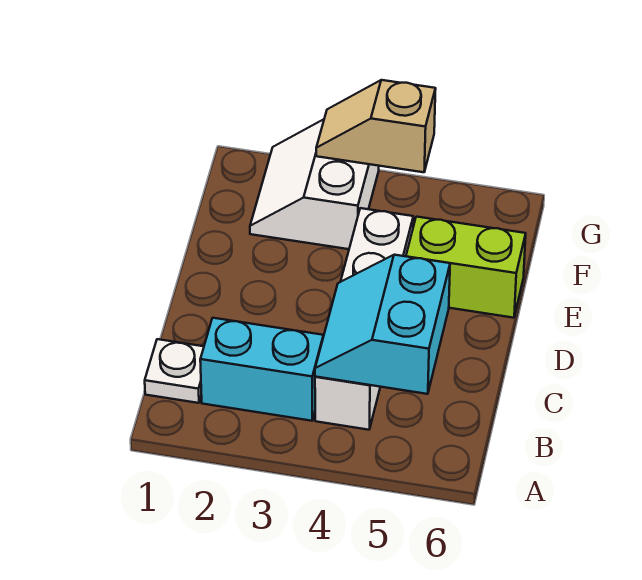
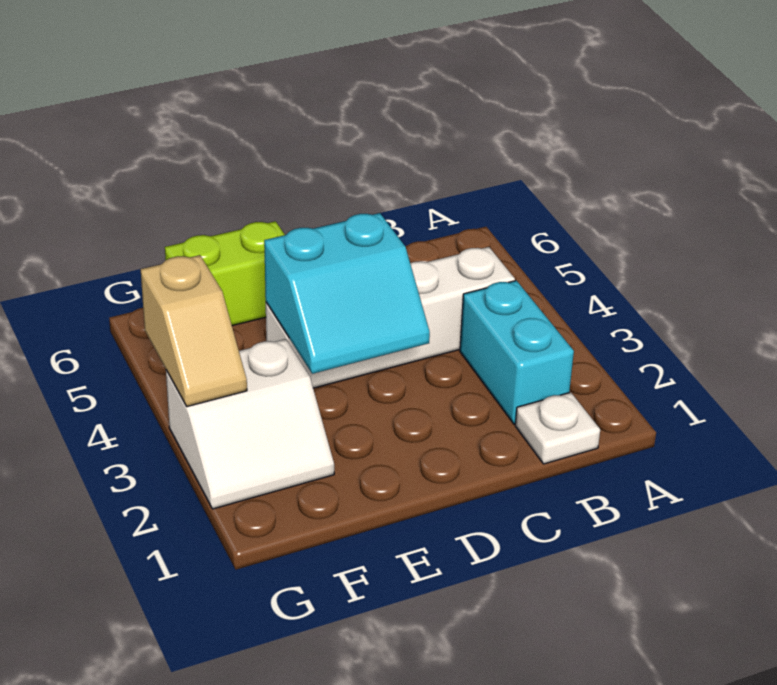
cyan 2x2 slope [315,255,450,394] -> cyan 2x2 slope moved to [264,213,430,374]
lime 1x2 brick [406,217,526,318] -> lime 1x2 brick turned to [165,221,285,326]

